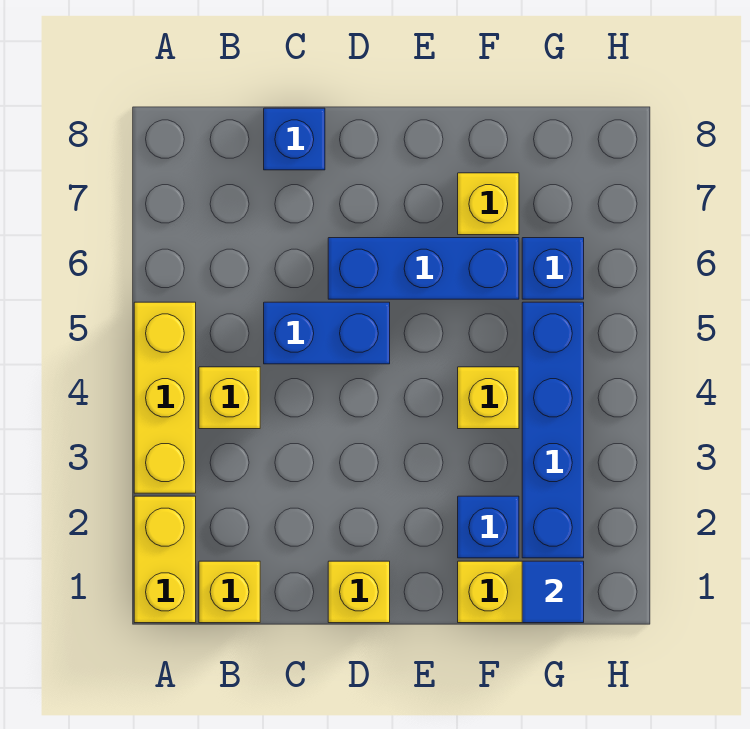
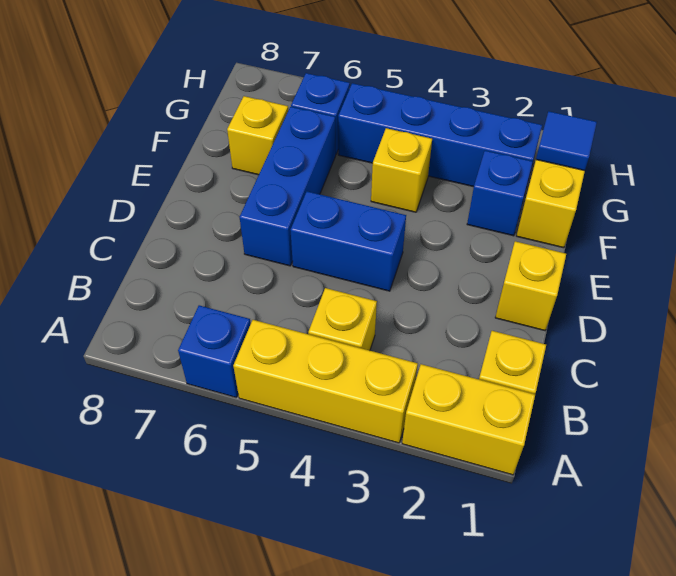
blue 1x2 brick [264,302,390,364] -> blue 1x2 brick turned to [291,191,406,291]
blue 1x1 brick [264,108,325,170] -> blue 1x1 brick moved to [178,305,251,398]

